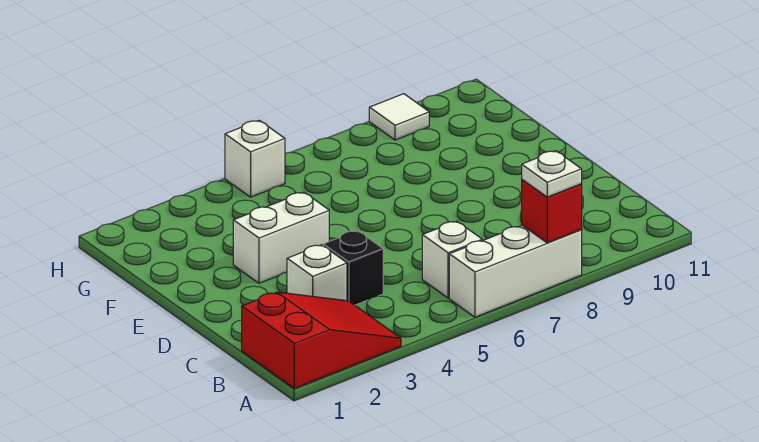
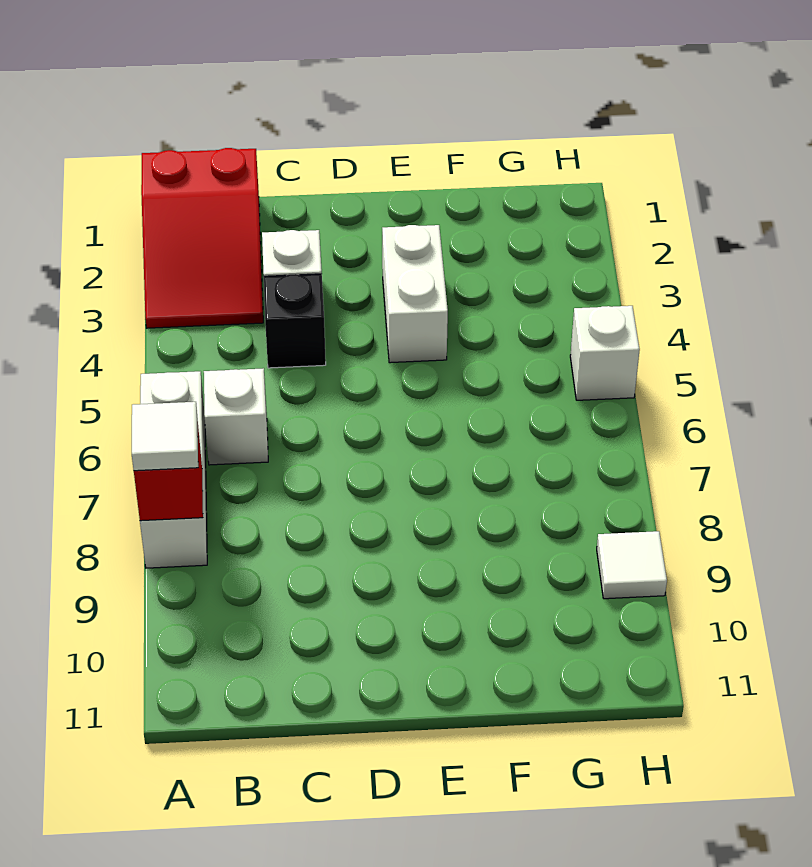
white 1x1 plate [522,151,582,197] -> white 1x1 tile [132,402,198,471]

